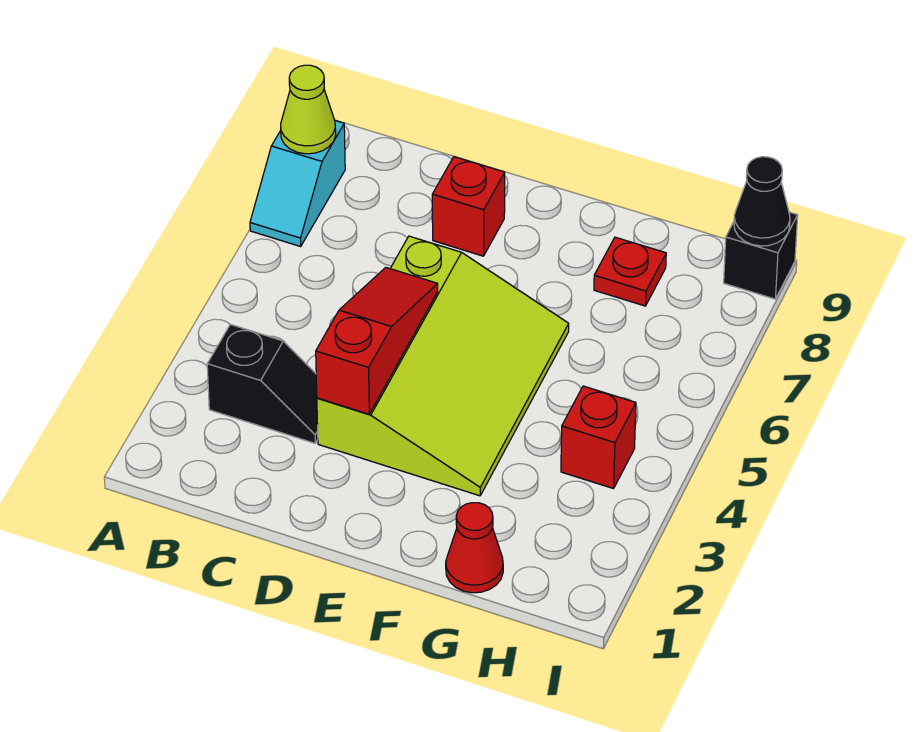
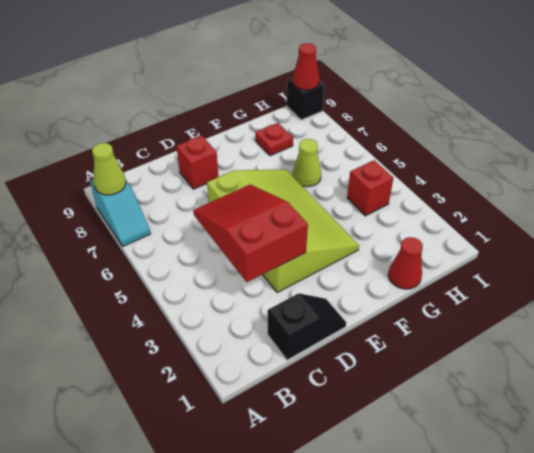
black 1x2 slope [207,324,318,443] -> black 1x2 slope moved to [268,293,346,360]
red 1x3 slope [316,267,438,414] -> red 2x3 slope [193,184,308,282]
none -> lime 1x1 cone [293,139,321,187]
black 1x1 cone [734,157,790,246] -> red 1x1 cone [293,43,320,90]

